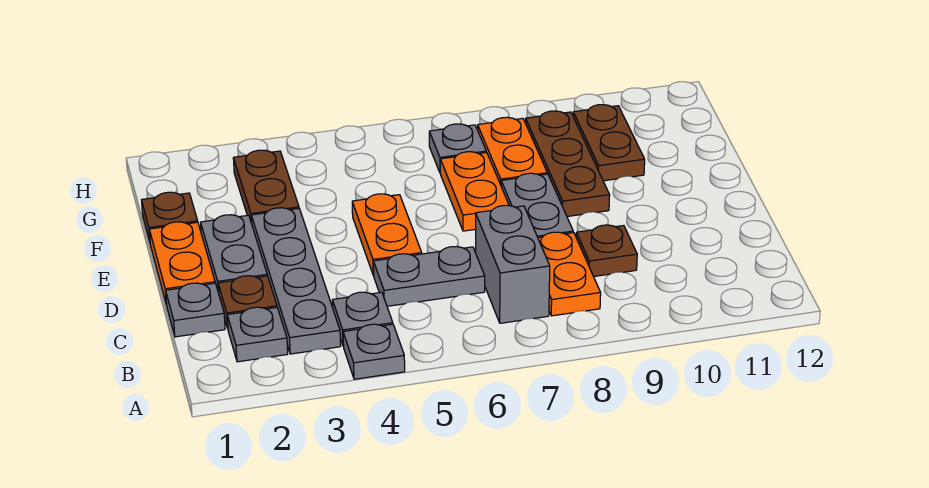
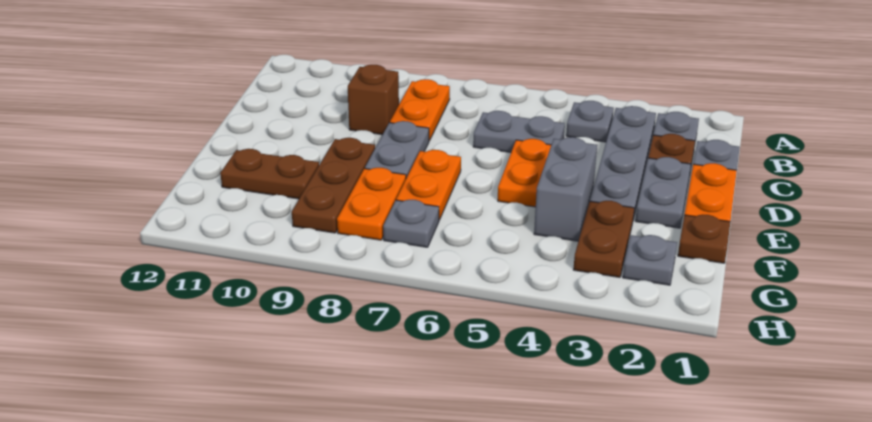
grey 1x1 plate [343,324,405,379] -> grey 1x1 plate moved to [623,235,677,285]
grey 1x2 brick [476,205,550,323] -> grey 1x2 brick moved to [534,137,597,241]
brown 1x1 plate [576,225,637,277] -> brown 1x1 brick [348,65,399,135]
brown 1x2 plate [573,105,645,181] -> brown 1x2 plate turned to [220,149,319,199]

